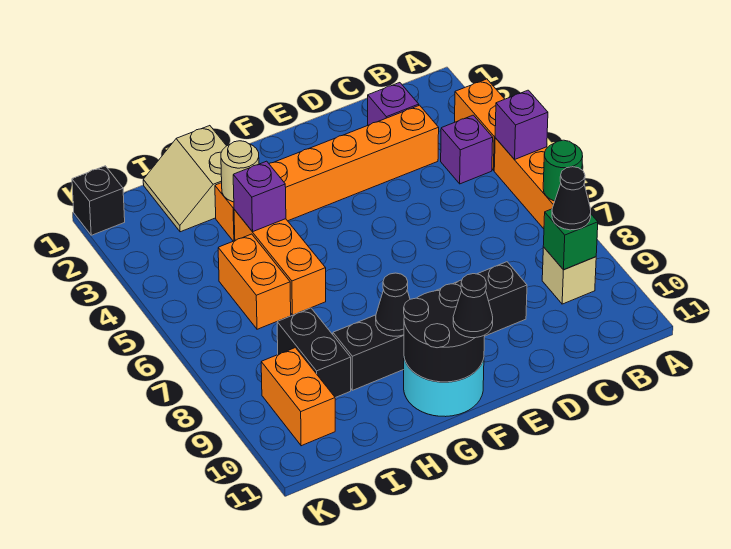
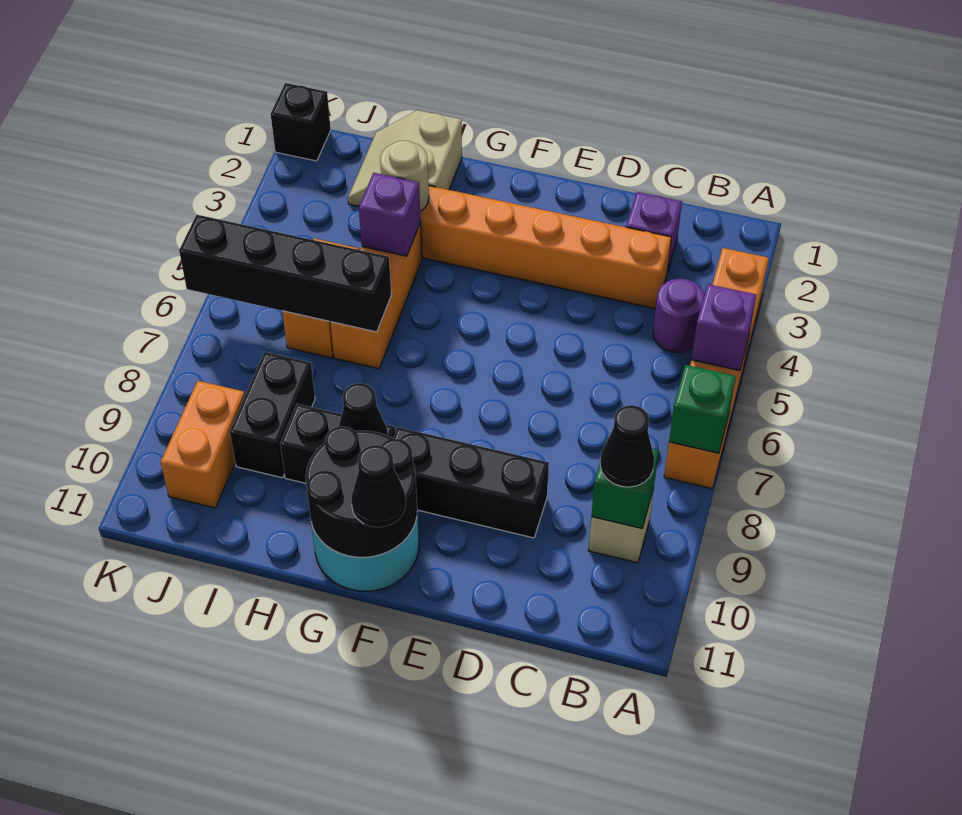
green 1x1 round brick [543,140,583,201] -> green 1x1 brick [669,365,736,453]
purple 1x1 brick [441,115,493,184] -> purple 1x1 round brick [653,279,705,353]
none -> black 1x4 brick [179,215,391,332]

